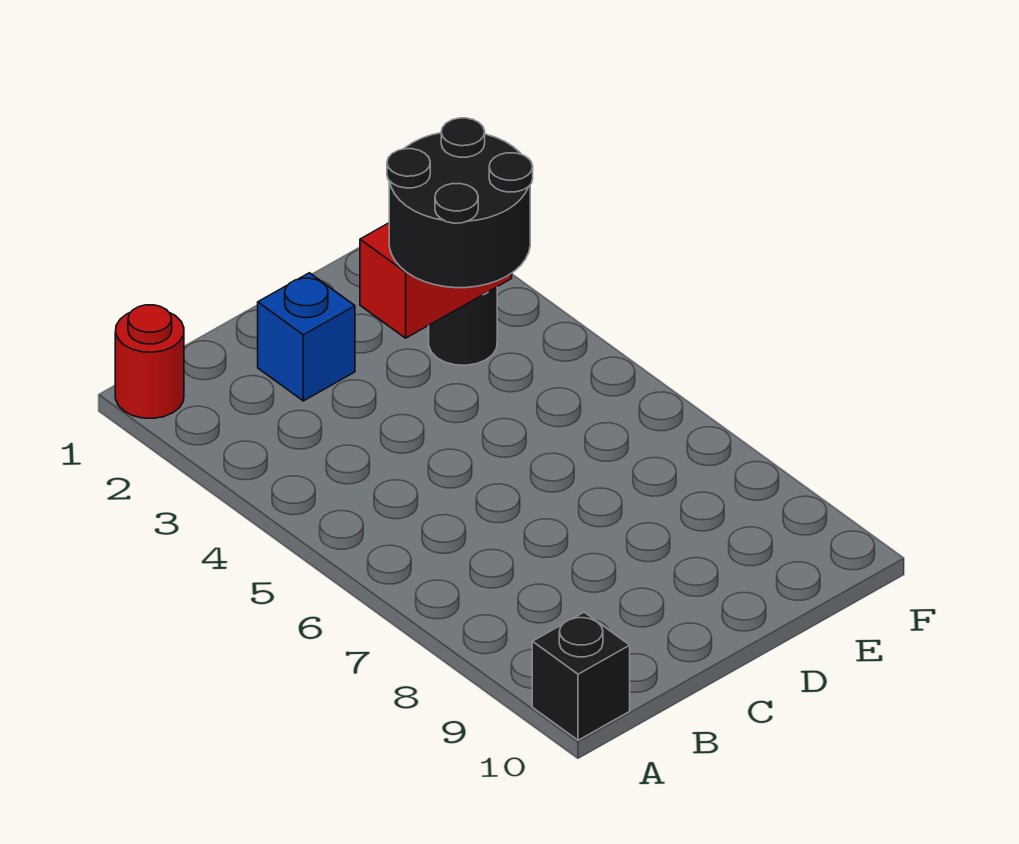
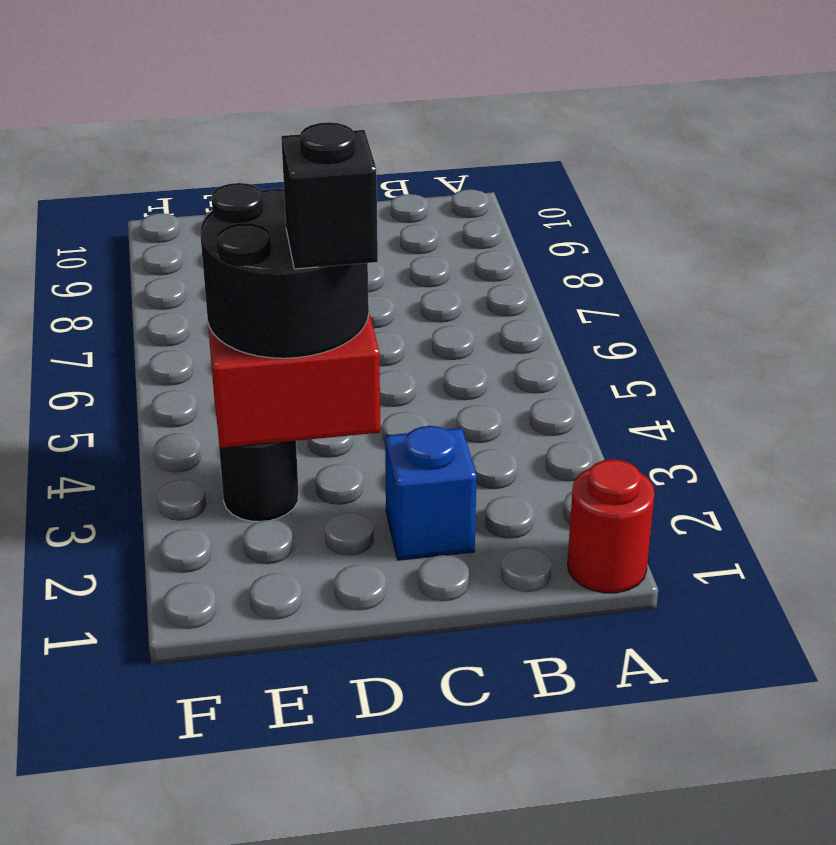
black 1x1 brick [532,612,630,740] -> black 1x1 brick moved to [281,122,378,269]

